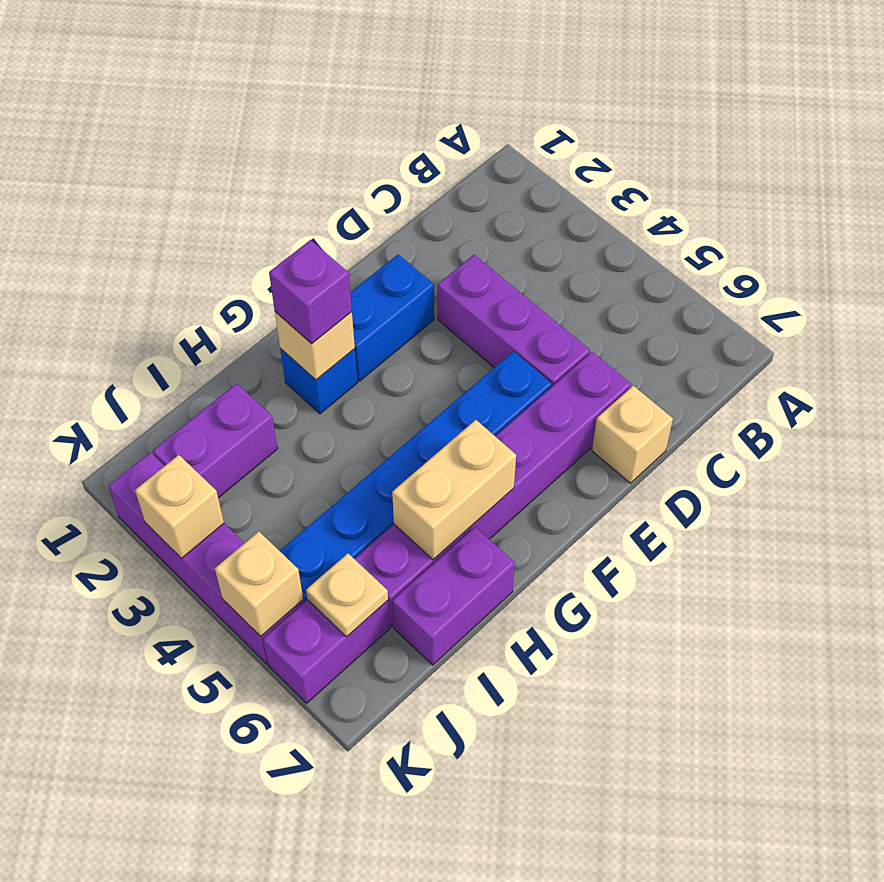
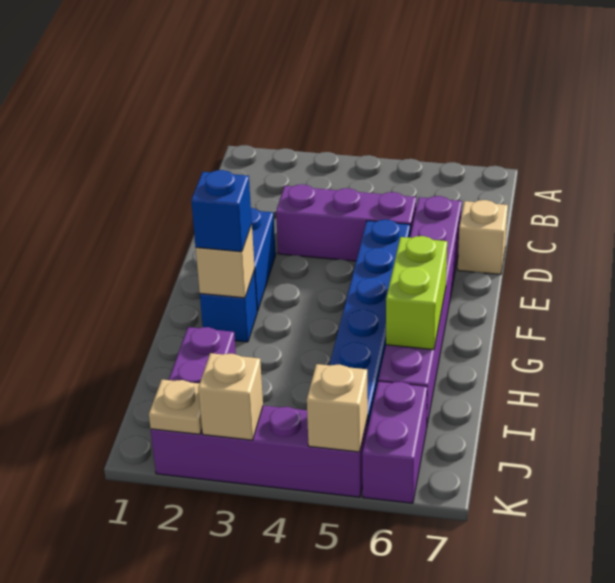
purple 1x1 brick [269,240,352,344] -> blue 1x1 brick [191,170,252,252]
tan 1x2 brick [392,420,516,560] -> lime 1x2 brick [386,236,447,350]
purple 1x2 brick [392,527,515,665] -> none
tan 1x1 plate [306,554,388,637] -> tan 1x1 plate moved to [149,380,202,434]

